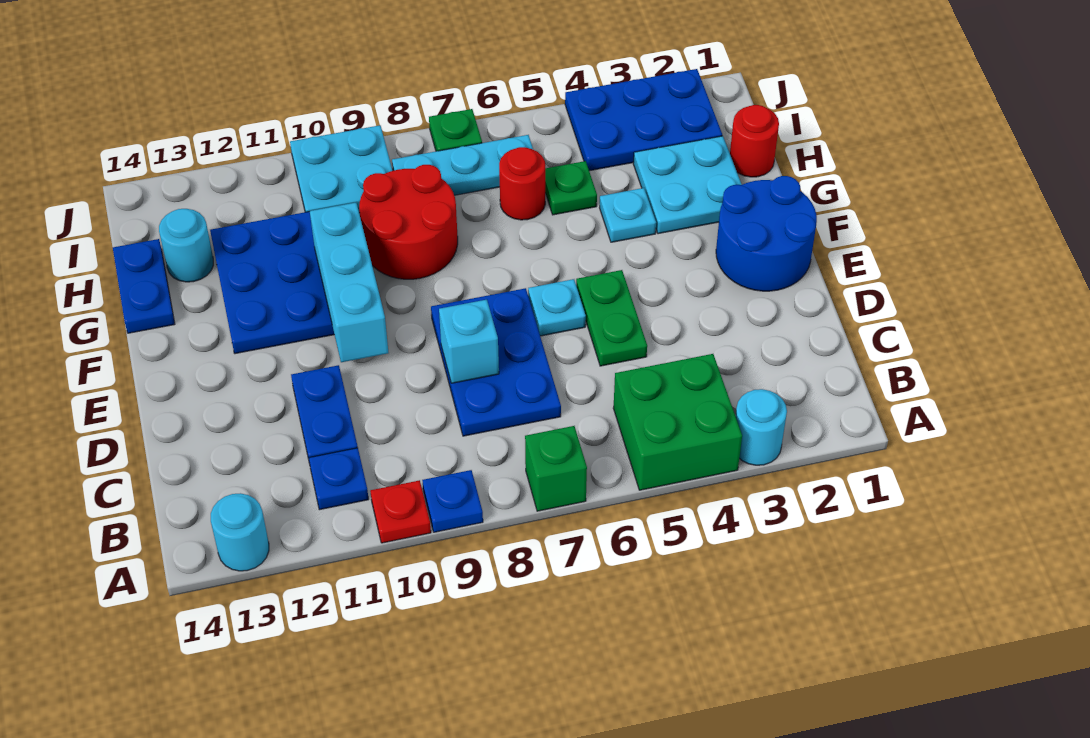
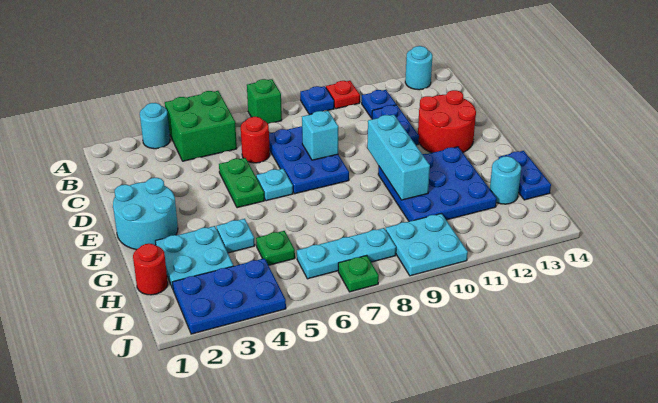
blue 2x2 round brick [716,176,817,291] -> cyan 2x2 round brick [113,178,178,250]
red 2x2 round brick [359,165,458,279] -> red 2x2 round brick moved to [418,90,476,153]
red 1x1 round brick [499,147,545,220] -> red 1x1 round brick moved to [241,117,270,163]

